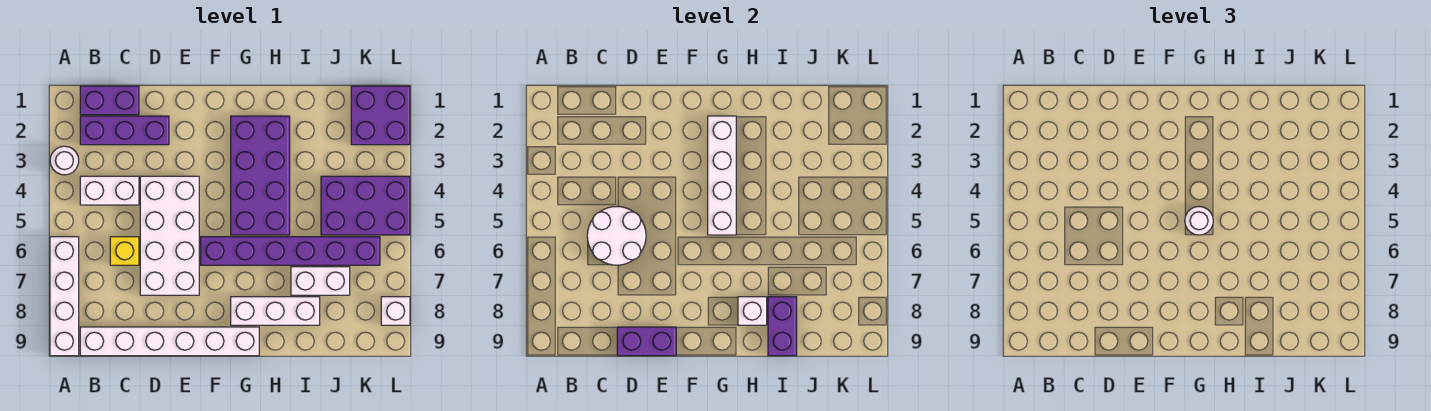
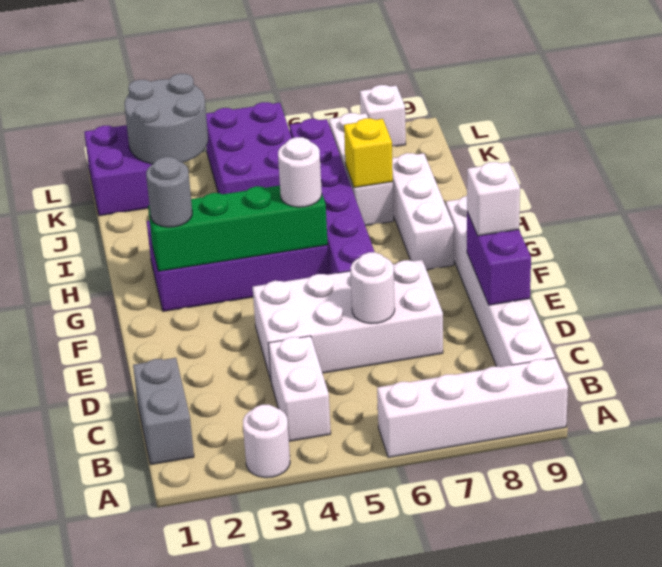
purple 1x2 brick [80,86,139,115] -> grey 1x2 brick [133,358,194,465]
purple 1x3 brick [80,116,169,145] -> none
white 2x2 round brick [587,206,646,265] -> white 1x1 round brick [351,252,395,324]
yellow 1x1 brick [110,237,139,265] -> yellow 1x1 brick moved to [344,118,393,188]
white 1x4 brick [708,116,736,235] -> green 1x4 brick [148,186,328,271]
none -> grey 1x1 round brick [146,157,192,227]
white 1x1 brick [738,297,767,325] -> white 1x1 brick moved to [467,162,520,236]
white 1x2 brick [291,267,350,295] -> white 1x3 brick [329,113,394,226]
purple 1x2 brick [768,297,797,356] -> none
none -> grey 2x2 round brick [124,74,208,164]

